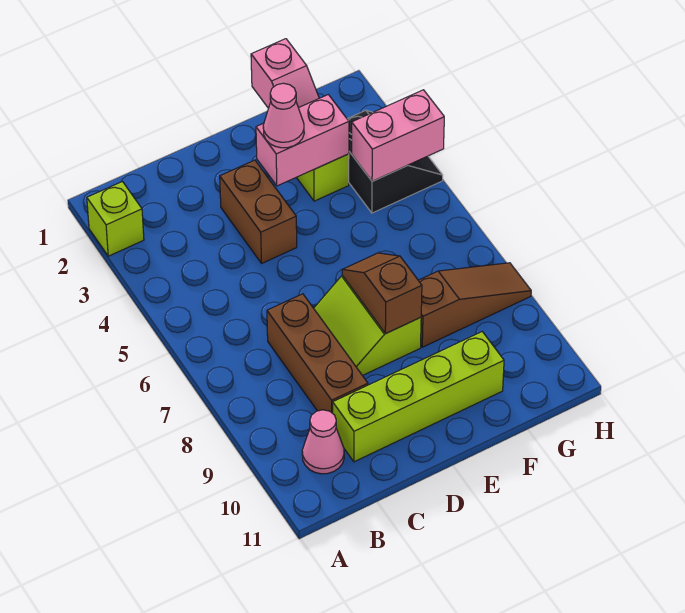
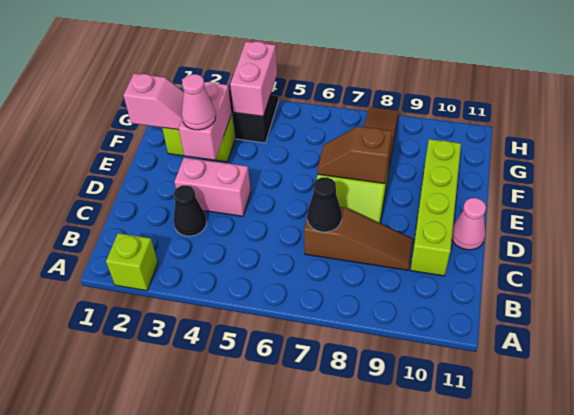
pink 1x1 cone [302,410,344,474] -> pink 1x1 cone moved to [452,198,486,250]
none -> black 1x1 cone [173,185,207,236]
brown 1x3 brick [267,294,368,413] -> brown 1x3 slope [304,207,413,270]
none -> black 1x1 cone [307,177,342,232]
brown 1x2 brick [220,160,297,263] -> pink 1x2 brick [175,157,251,216]

